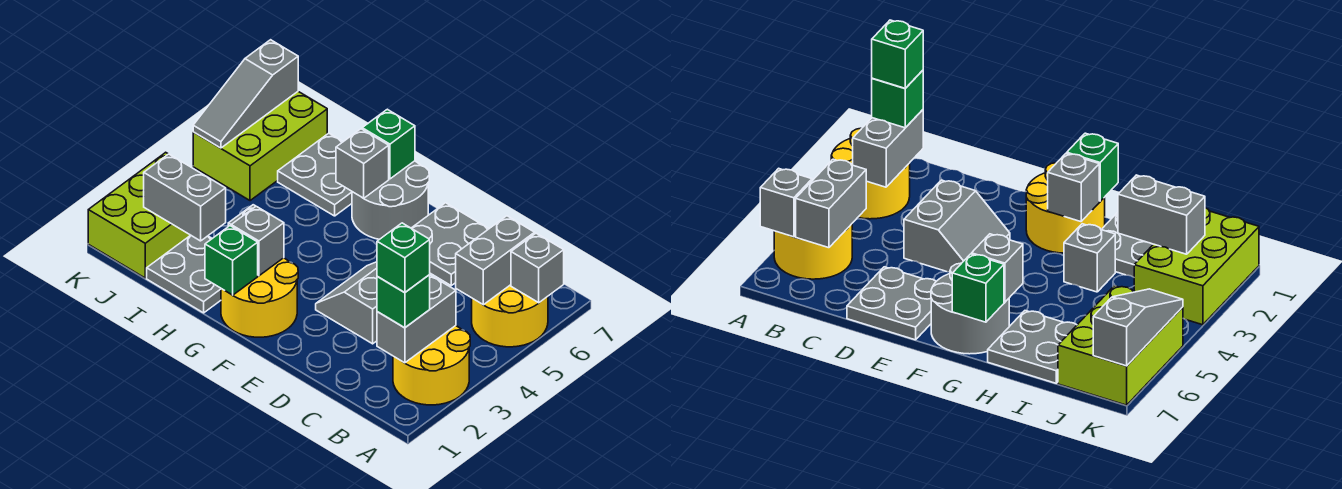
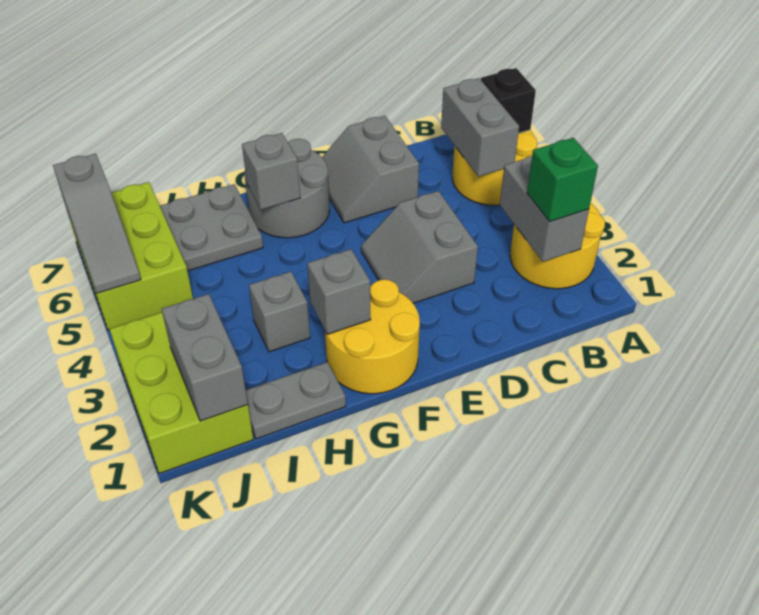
grey 1x1 brick [511,233,564,303] -> black 1x1 brick [481,68,536,133]
green 1x1 brick [377,223,430,293] -> none
grey 2x2 plate [412,203,489,285] -> grey 2x2 slope [322,116,419,223]
green 1x1 brick [205,226,258,295] -> none
green 1x1 brick [362,109,415,179] -> none
grey 2x2 plate [147,235,221,313] -> grey 1x2 plate [246,362,346,439]
grey 1x2 brick [144,154,226,241] -> grey 1x2 brick turned to [162,294,248,421]

